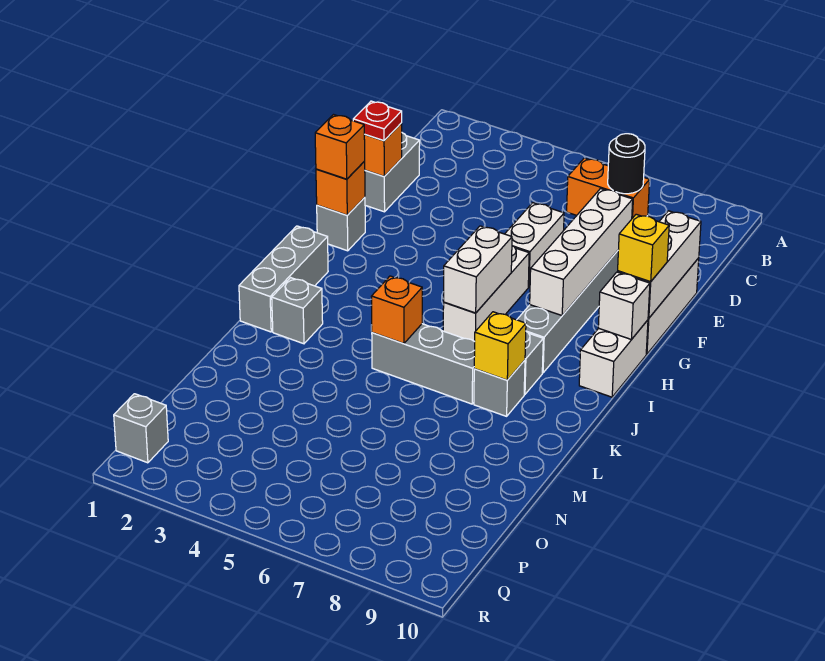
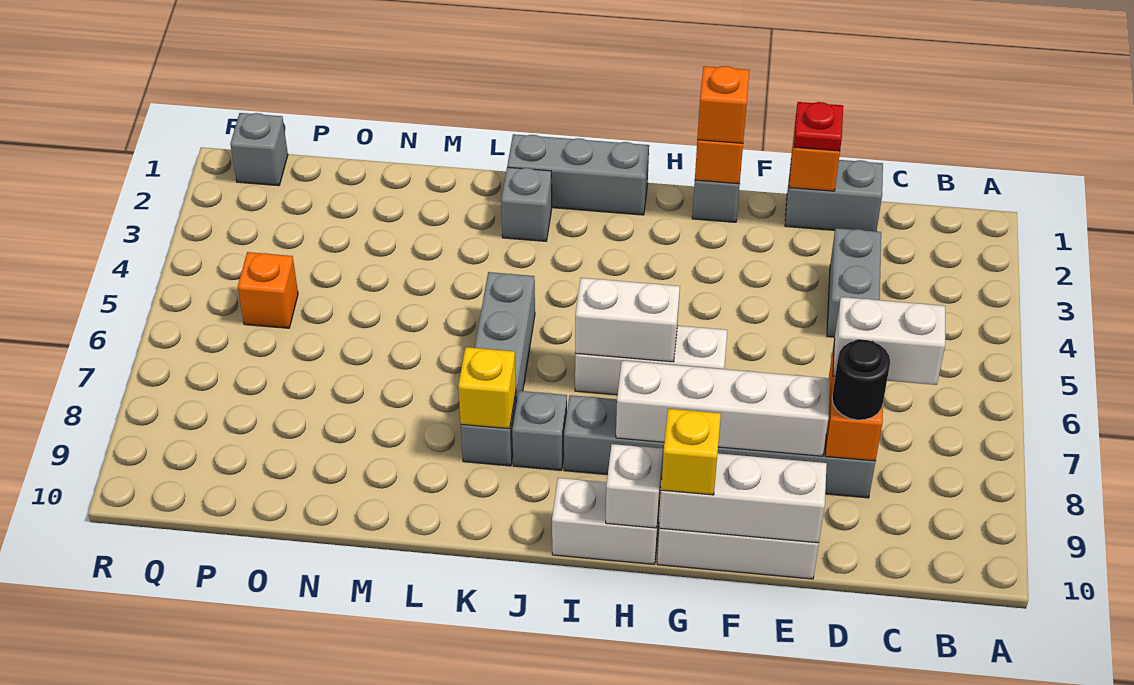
none -> grey 1x2 brick [827,228,881,337]
white 1x2 brick [505,203,564,287] -> white 1x2 brick moved to [833,297,945,385]
orange 1x1 brick [371,276,422,344] -> orange 1x1 brick moved to [238,252,298,328]

